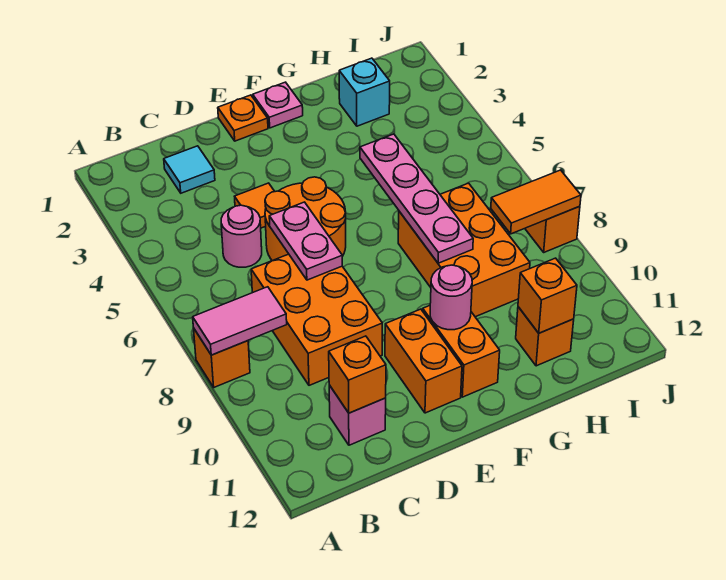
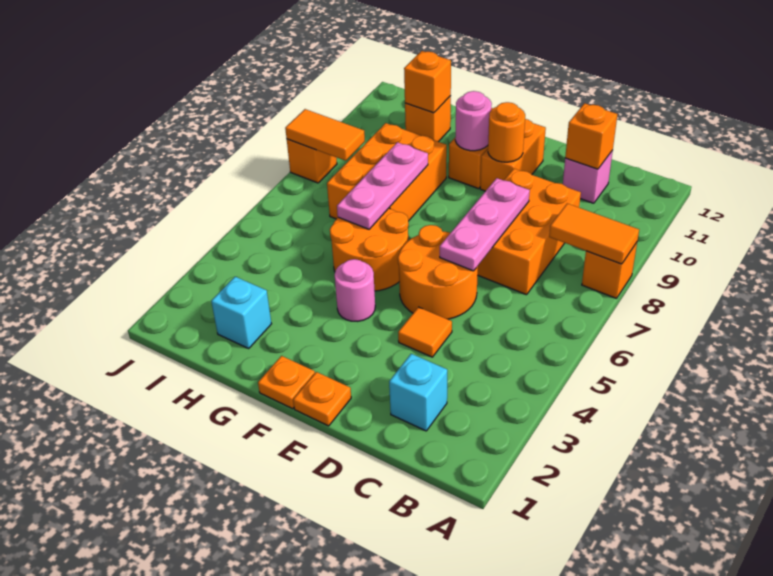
pink 1x2 tile [193,287,287,355] -> orange 1x2 tile [549,204,639,264]
cyan 1x1 tile [164,146,215,193] -> cyan 1x1 brick [389,354,447,431]
pink 1x1 round brick [221,205,262,267] -> pink 1x1 round brick moved to [335,259,375,321]
pink 1x2 plate [269,202,342,280] -> pink 1x3 plate [440,178,530,271]
none -> orange 1x1 round brick [488,102,525,162]
pink 1x1 plate [253,82,303,128] -> orange 1x1 plate [258,356,315,409]
none -> orange 2x2 round brick [330,208,409,291]
pink 1x4 plate [360,134,473,263] -> pink 1x3 plate [337,142,428,229]

